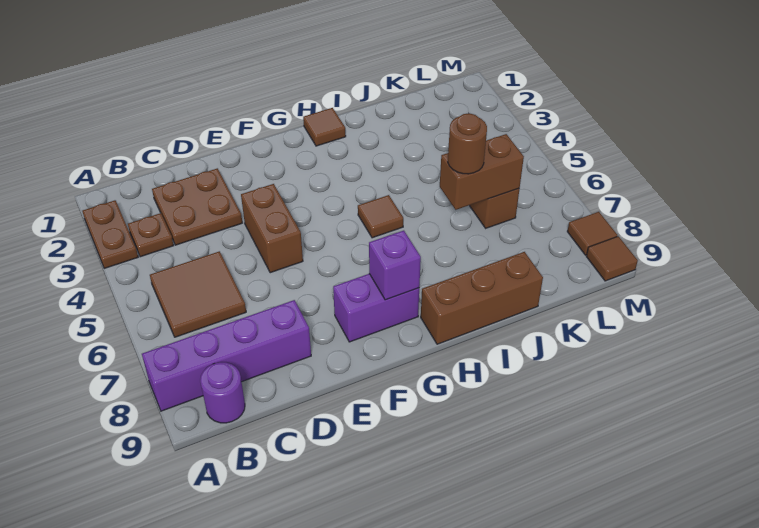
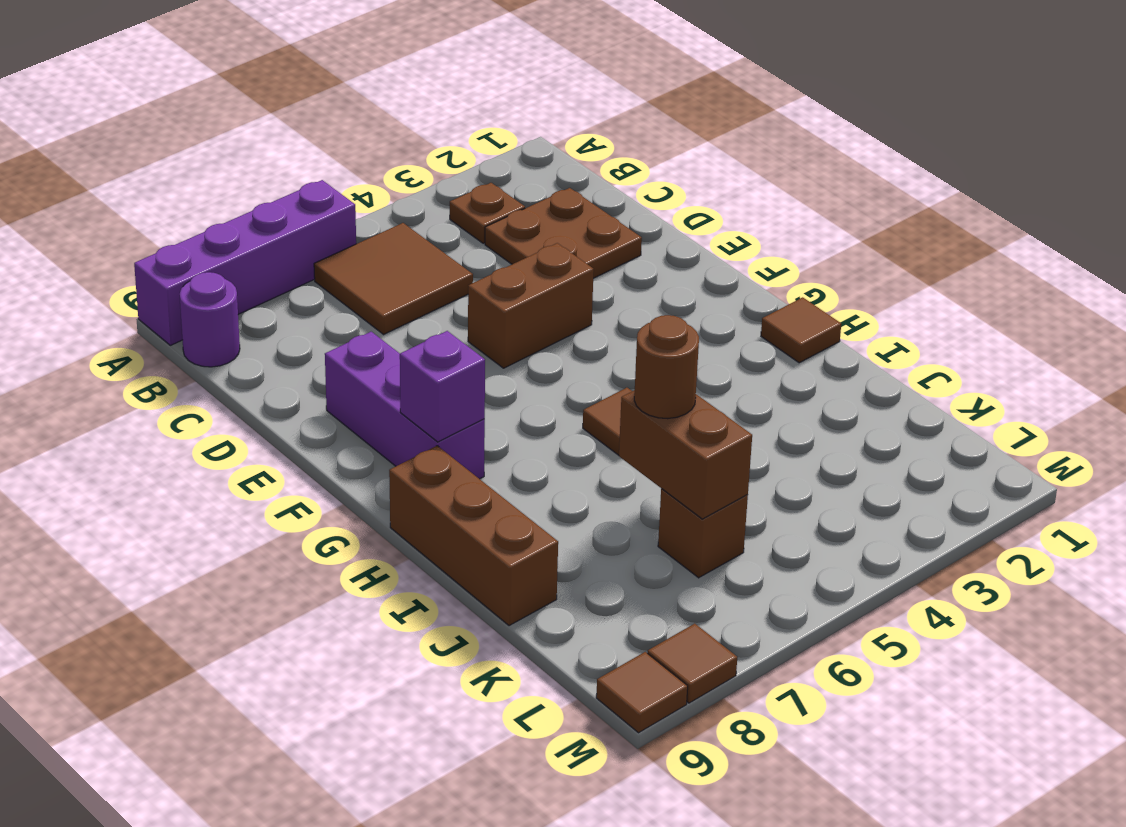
brown 1x2 plate [82,200,138,268] -> none
purple 1x4 brick [142,300,311,411] -> purple 1x4 brick turned to [134,180,356,345]
purple 1x2 brick [333,274,419,342] -> purple 1x3 brick [325,332,485,479]

